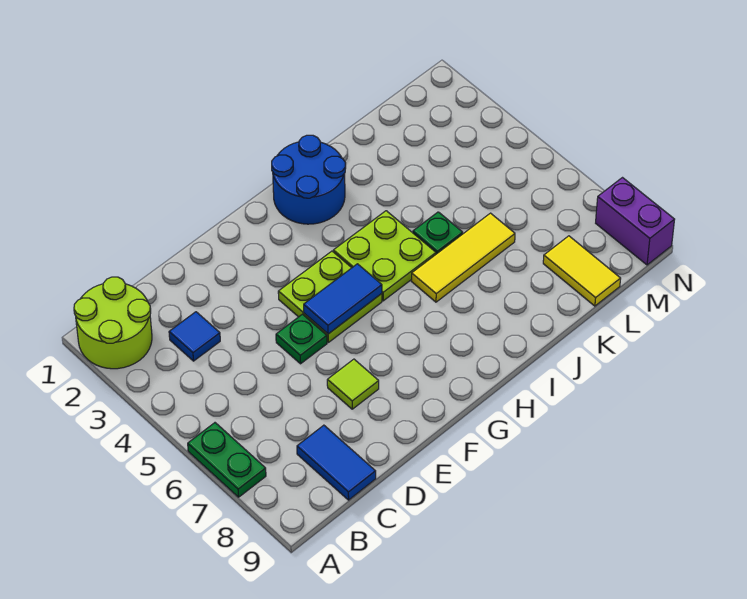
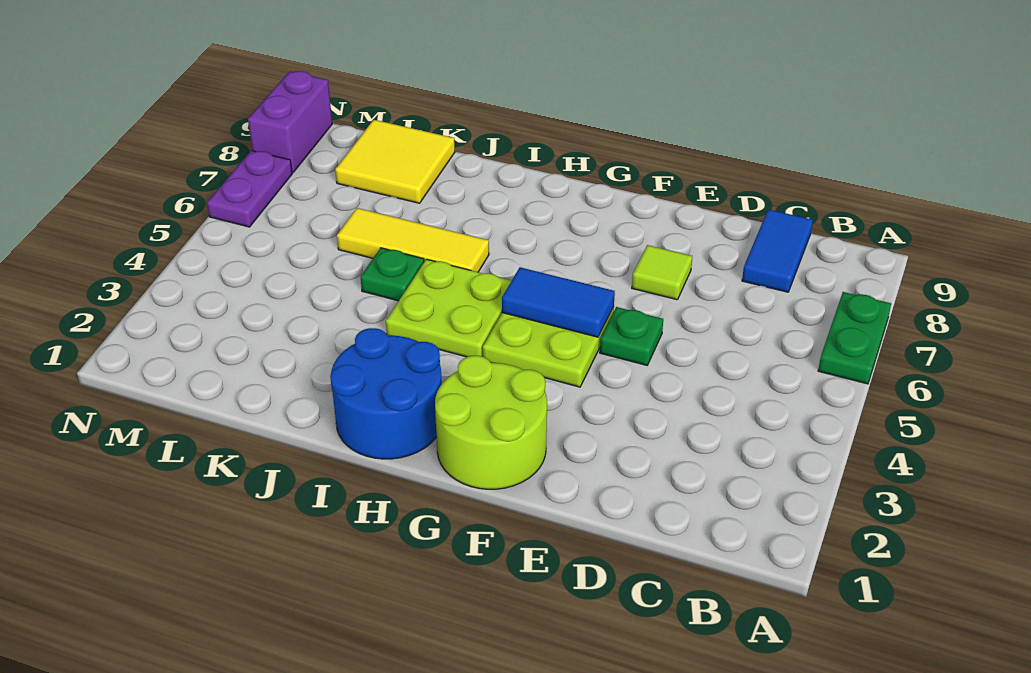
lime 2x2 round brick [74,277,152,369] -> lime 2x2 round brick moved to [435,356,547,489]
blue 1x1 tile [169,312,220,361] -> none
yellow 1x2 tile [543,236,621,306] -> yellow 2x2 tile [335,120,455,203]
none -> purple 1x2 plate [207,151,292,227]

